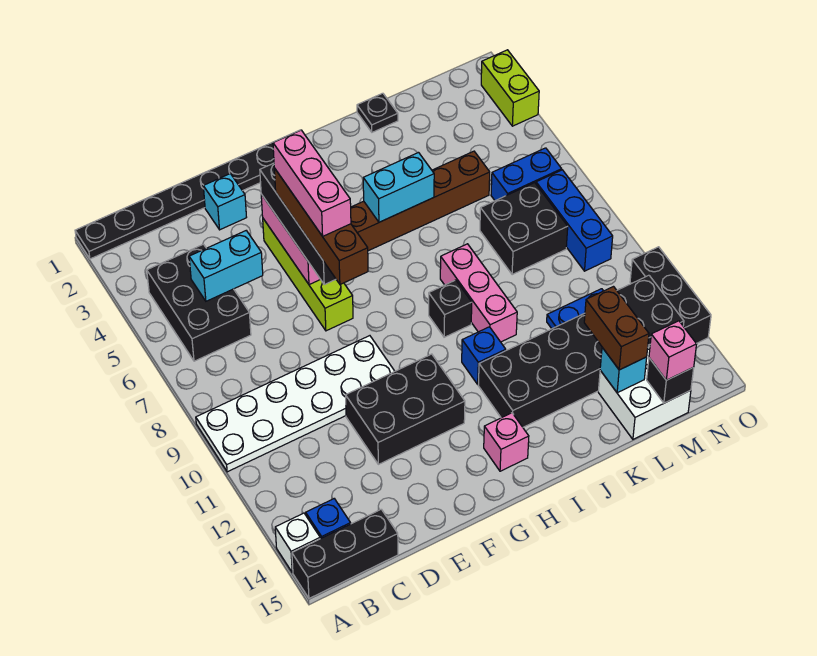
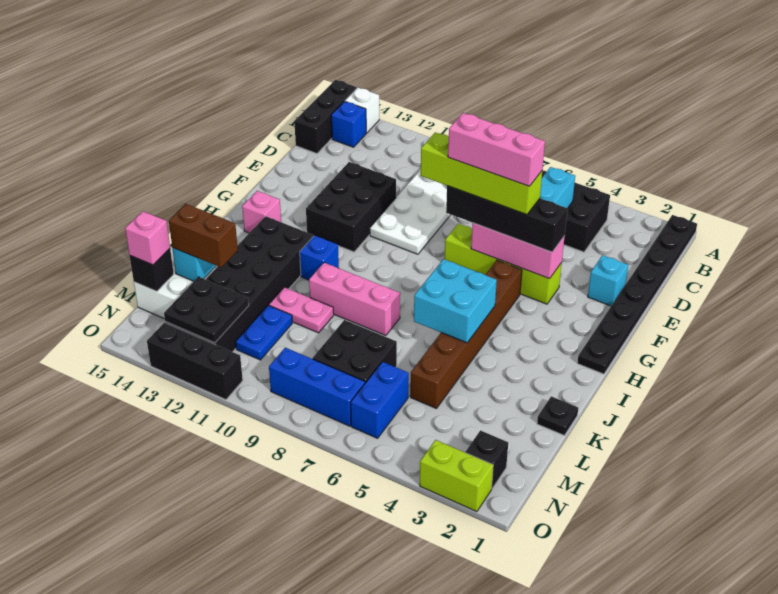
brown 1x4 brick [274,168,368,284] -> lime 1x4 brick [421,132,542,215]
cyan 1x2 brick [363,153,434,222] -> cyan 2x2 brick [414,259,497,343]
black 1x1 brick [429,280,472,337] -> black 1x1 brick moved to [465,431,508,488]
none -> pink 1x2 plate [269,287,334,333]

